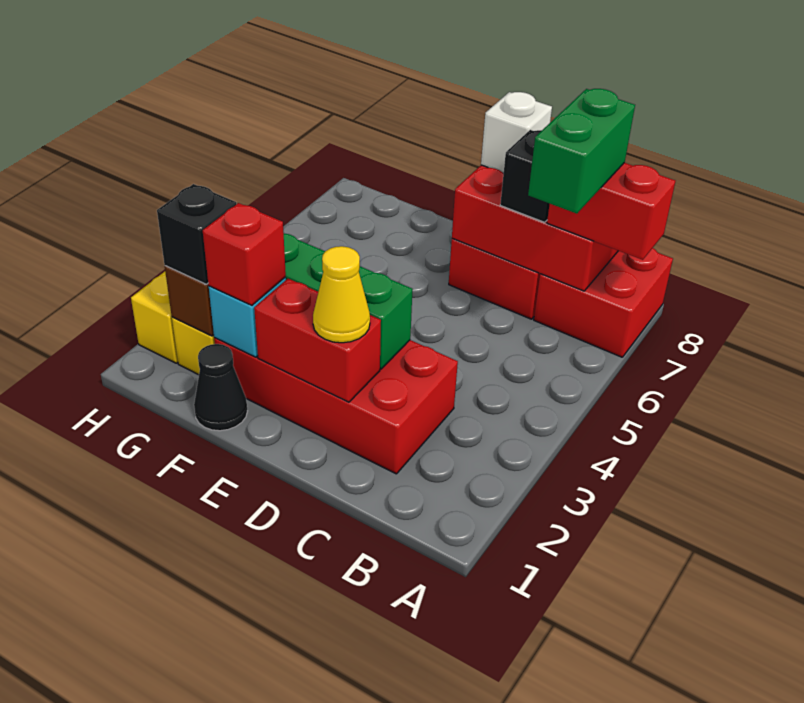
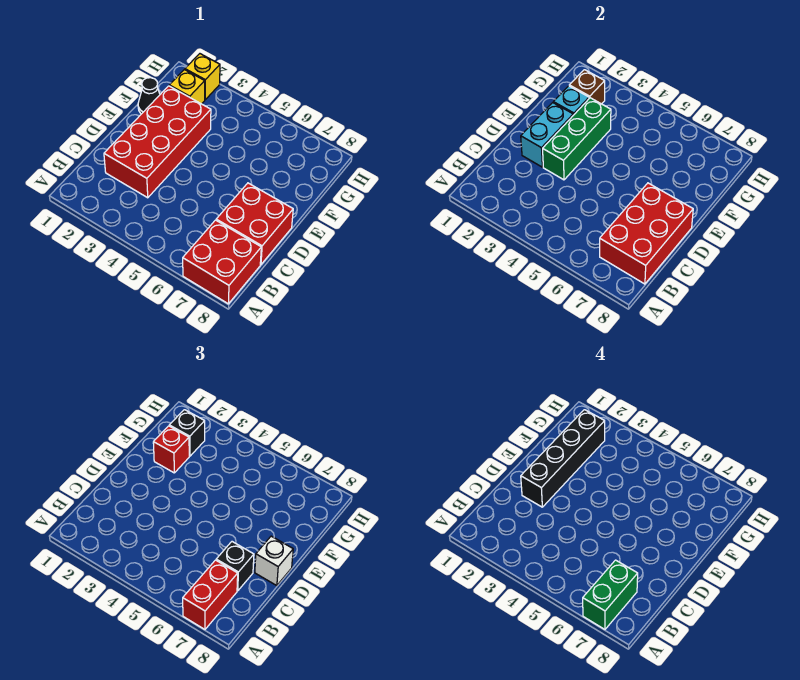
green 1x2 brick [528,89,635,214] -> green 1x2 brick turned to [583,560,638,629]
red 1x2 brick [254,279,381,402] -> cyan 1x2 brick [521,103,573,167]
yellow 1x1 cone [313,246,370,343] -> none
none -> black 1x4 brick [521,410,605,507]

